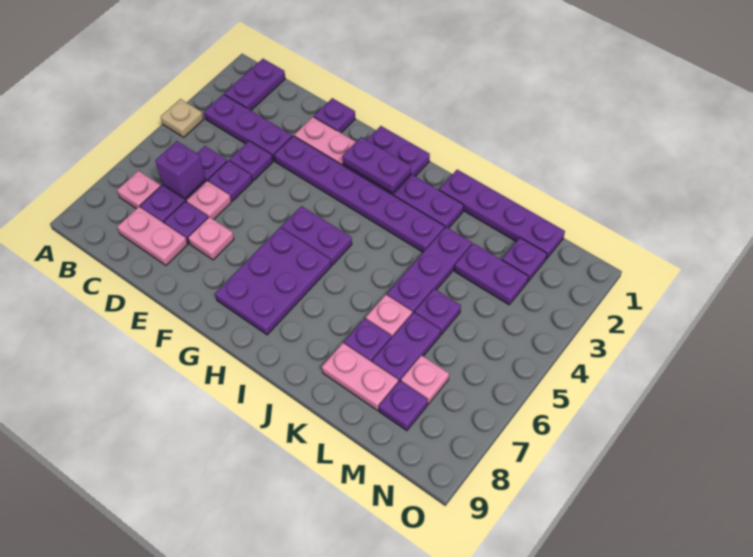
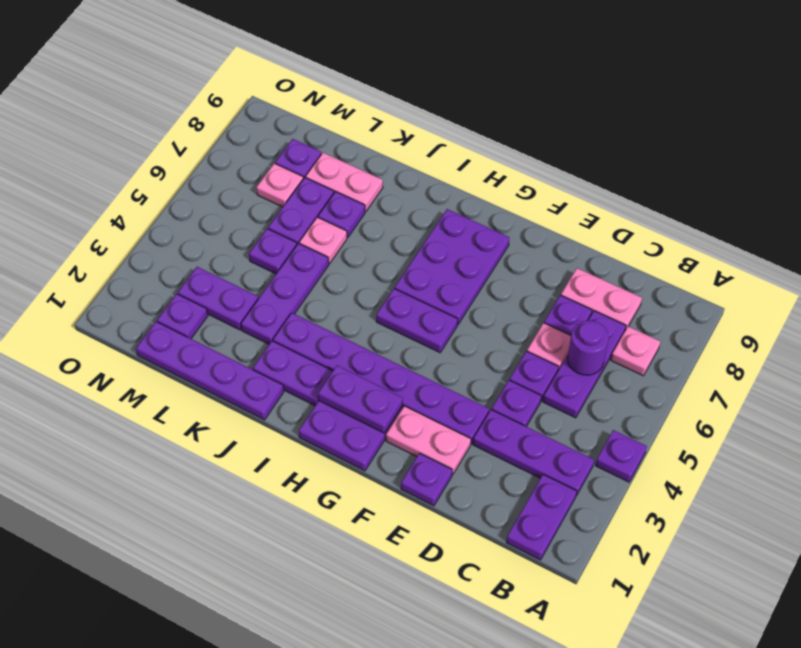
tan 1x1 plate [161,99,204,137] -> purple 1x1 plate [596,430,647,482]
purple 1x1 brick [155,141,206,199] -> purple 1x1 round brick [568,320,609,375]
pink 1x1 plate [188,217,234,260] -> none

